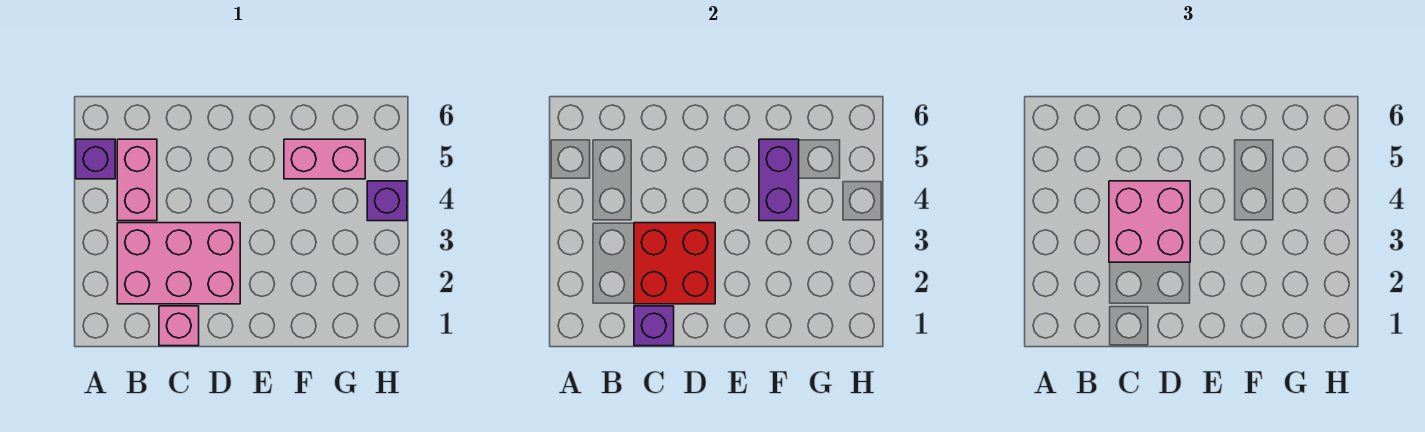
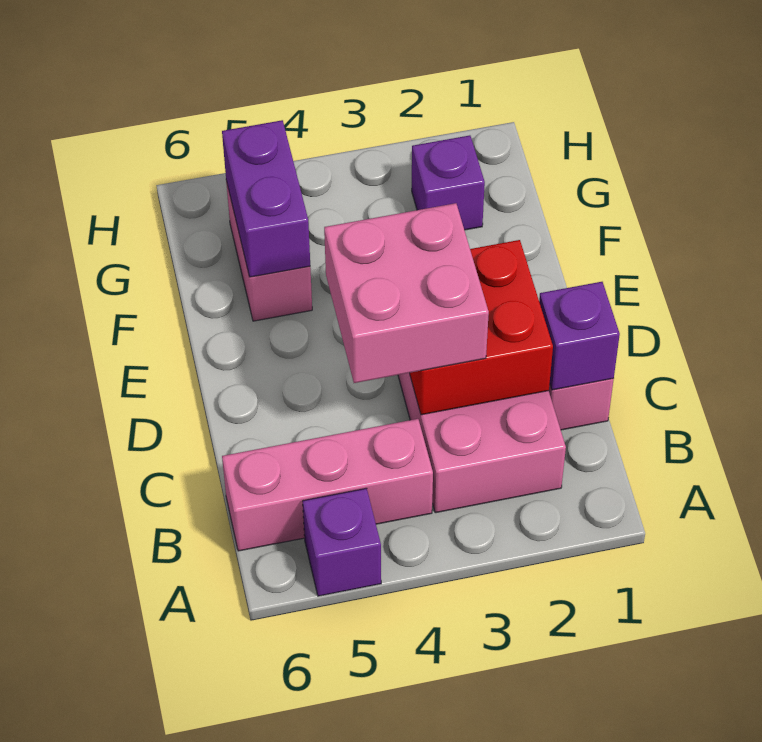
pink 1x2 brick [117,139,157,221] -> pink 1x3 brick [222,419,433,551]
purple 1x2 brick [759,139,799,221] -> purple 1x2 brick turned to [222,120,310,277]
purple 1x1 brick [367,181,407,221] -> purple 1x1 brick moved to [412,135,485,230]

